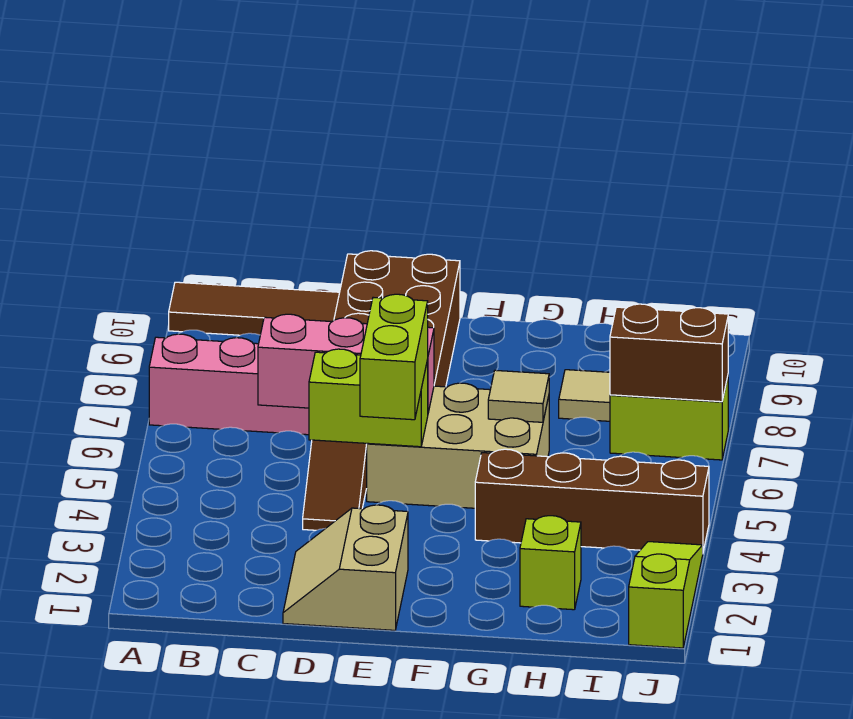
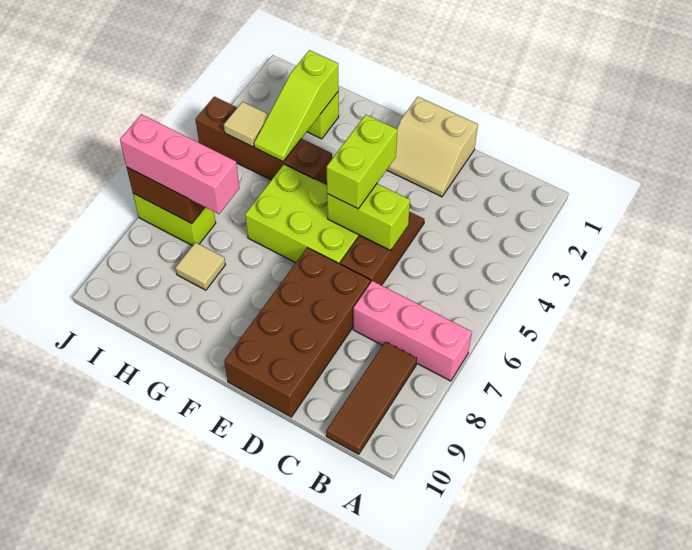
brown 1x3 tile [169,282,340,335] -> brown 1x3 tile turned to [326,342,417,454]
pink 1x3 brick [258,314,434,413] -> pink 1x3 brick moved to [120,114,239,214]
tan 2x2 slope [283,505,408,630] -> tan 2x2 slope turned to [387,97,478,197]
tan 2x3 brick [367,383,549,508] -> lime 2x3 brick [245,164,360,264]
tan 1x1 tile [488,370,549,422] -> tan 1x1 tile moved to [224,102,269,147]
lime 1x3 slope [629,542,703,648] -> lime 1x3 slope moved to [254,50,339,162]

